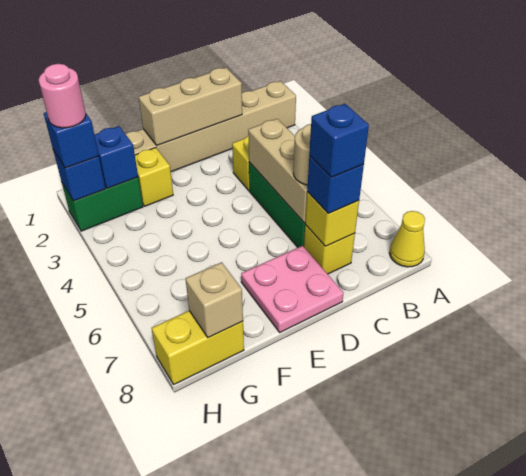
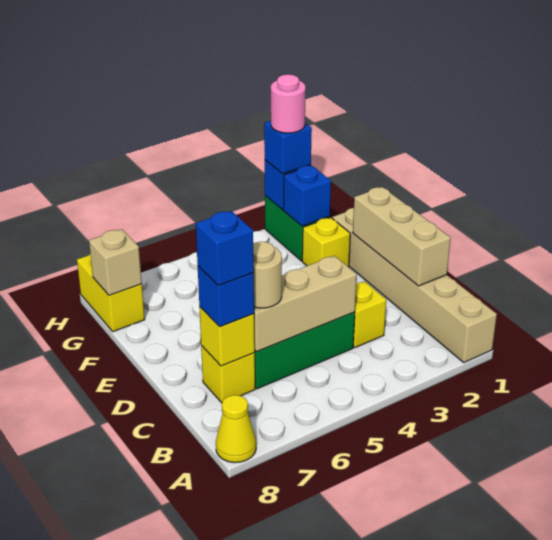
pink 2x2 plate [241,246,343,332] -> none

